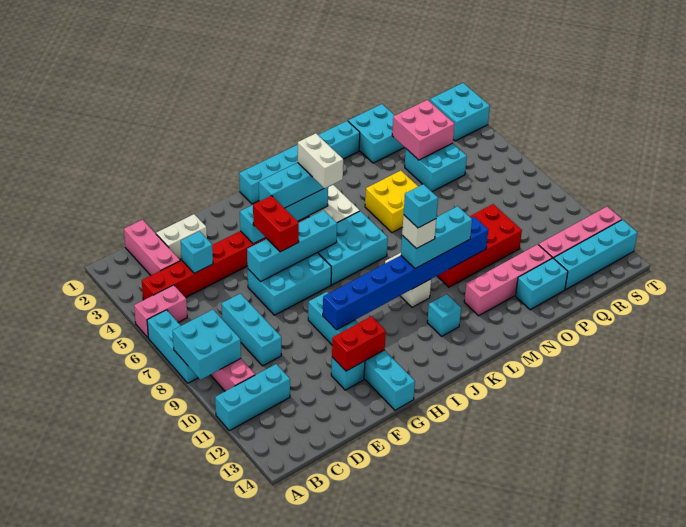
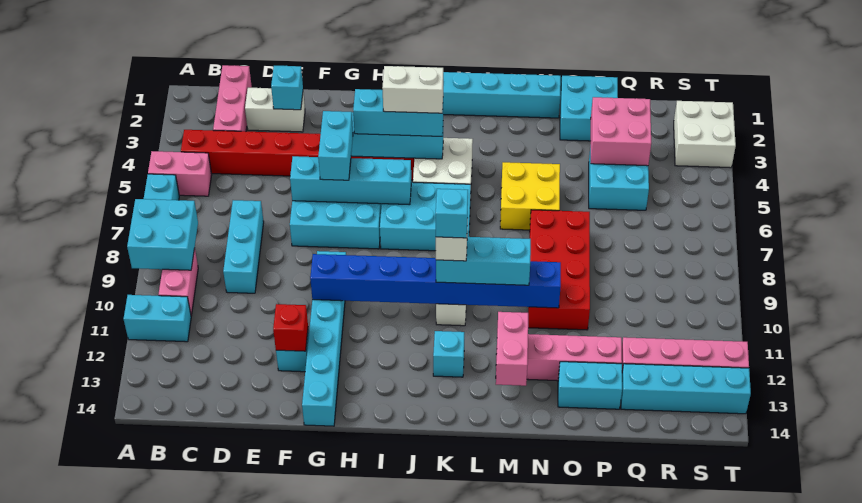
cyan 1x3 brick [215,364,290,431] -> cyan 1x2 brick [124,295,191,342]
cyan 1x1 brick [181,231,213,273] -> cyan 1x1 brick moved to [271,66,303,110]
red 1x2 brick [332,316,386,371] -> red 1x1 brick [273,304,308,351]
red 1x2 brick [253,196,299,252] -> cyan 1x2 brick [318,111,353,180]
white 1x2 brick [298,133,343,188] -> white 1x2 brick turned to [382,66,443,113]
red 2x4 brick [437,204,522,287] -> red 2x4 brick turned to [528,210,590,330]
none -> pink 1x2 brick [496,312,528,386]
cyan 2x2 brick [430,83,490,141] -> white 2x2 brick [674,101,736,168]

